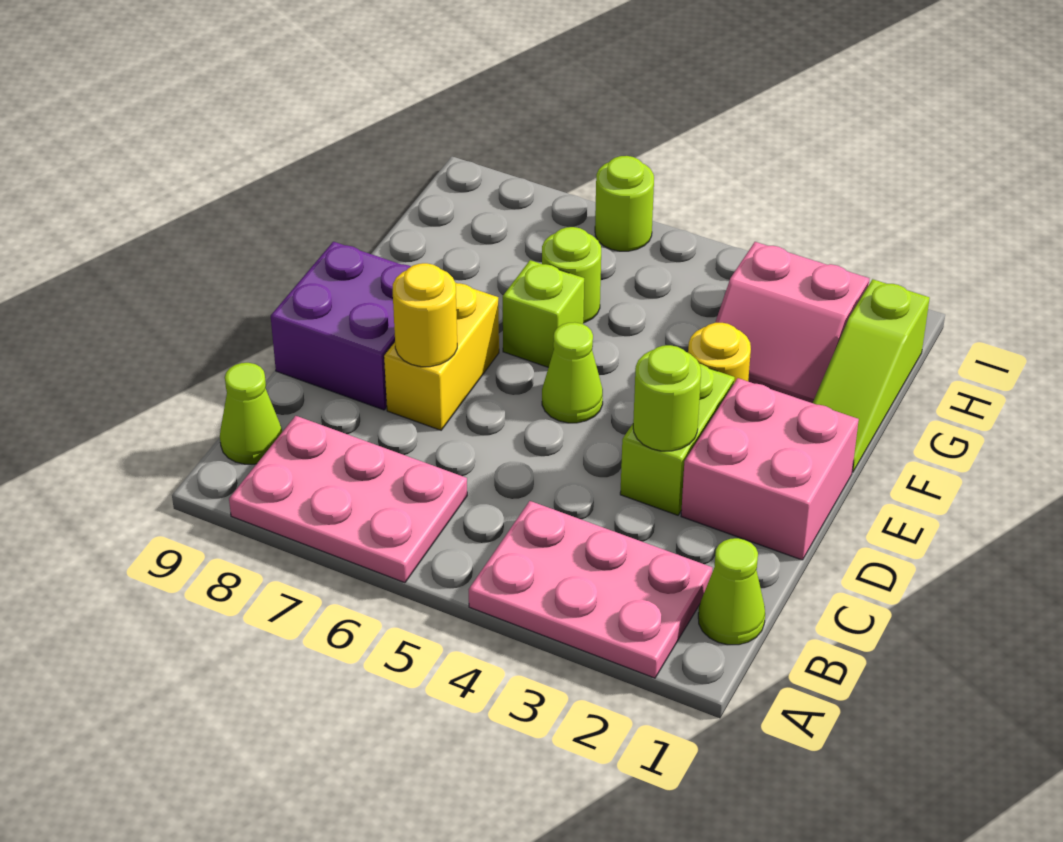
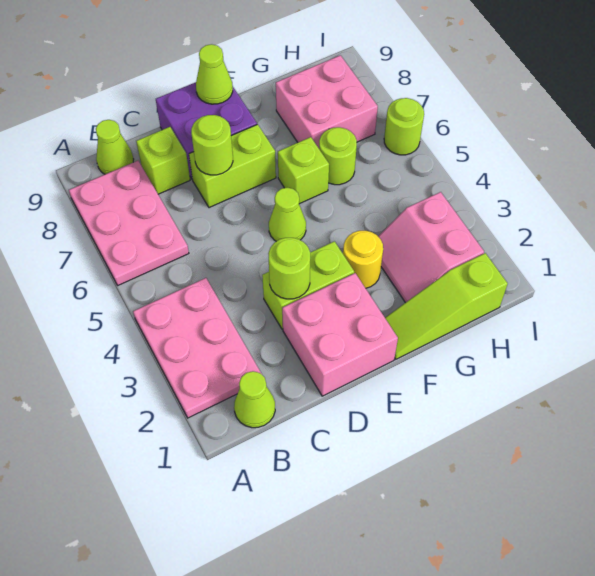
none -> lime 1x1 brick [136,127,190,194]
yellow 1x2 brick [384,283,499,430] -> lime 1x2 brick [189,124,276,208]
yellow 1x1 round brick [393,263,457,367] -> lime 1x1 round brick [191,115,233,175]
none -> lime 1x1 cone [196,44,233,104]
none -> pink 2x2 brick [276,55,378,148]

